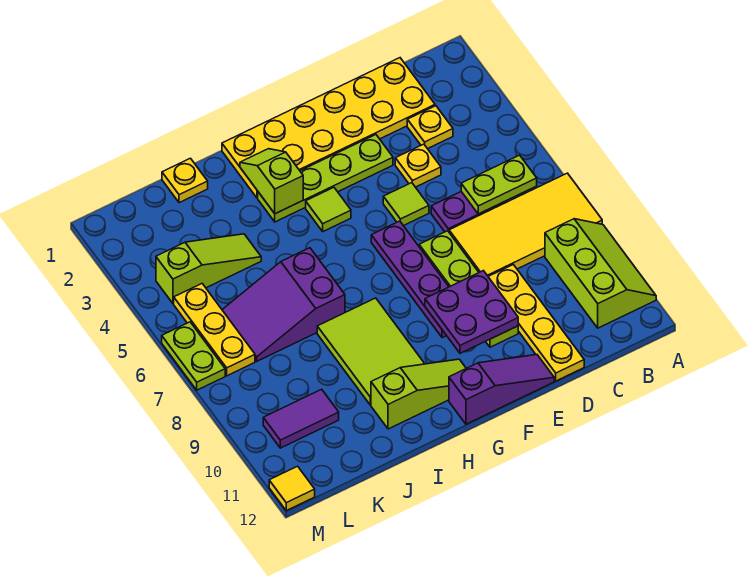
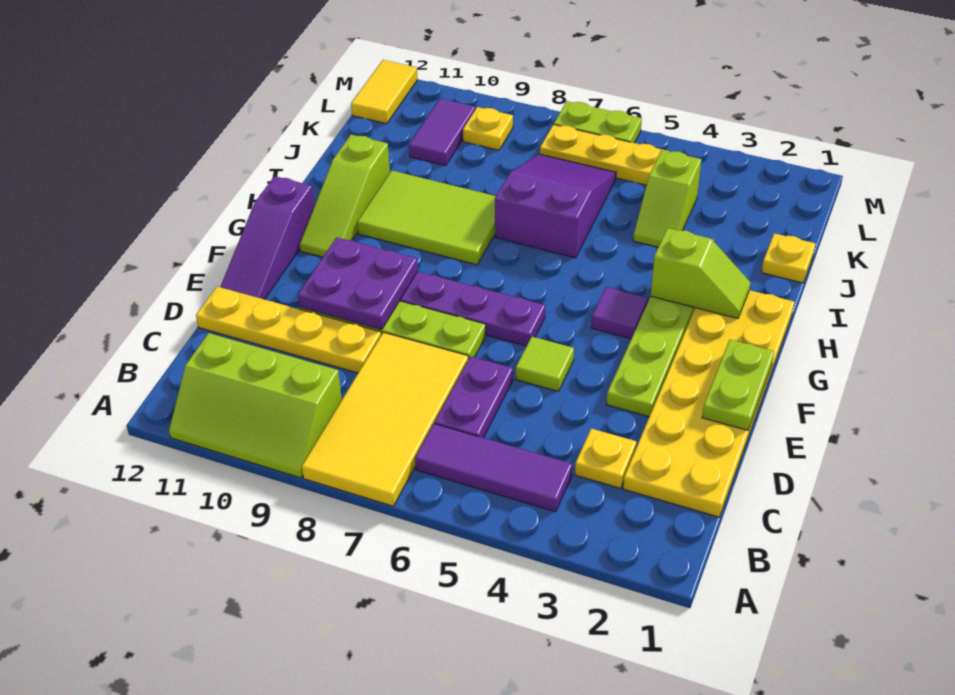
none -> purple 1x3 tile [415,424,572,512]
lime 1x2 plate [461,155,537,214] -> lime 1x2 plate moved to [702,340,774,430]
yellow 1x1 plate [395,144,441,187] -> yellow 1x1 plate moved to [463,107,513,150]
lime 1x1 tile [306,187,351,231] -> purple 1x1 tile [591,287,648,339]
lime 1x3 slope [156,234,261,304] -> lime 1x2 slope [633,150,701,247]
yellow 1x1 tile [269,466,315,511] -> yellow 1x2 tile [351,60,418,124]

